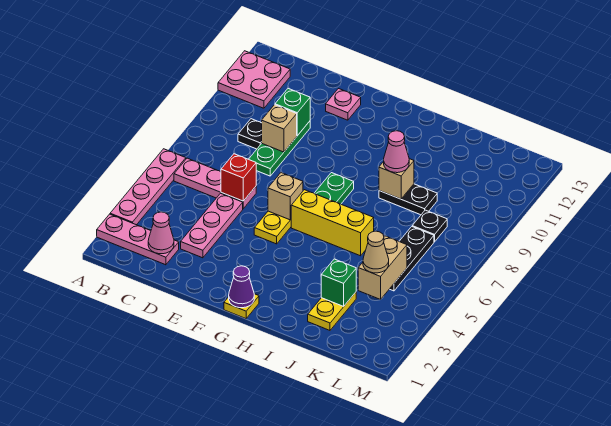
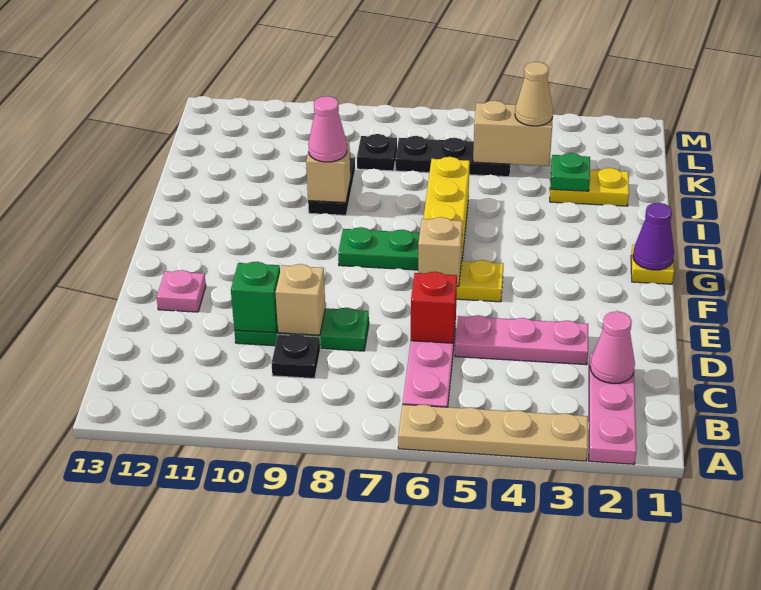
pink 1x4 plate [110,149,186,225] -> tan 1x4 plate [398,404,588,461]
pink 2x2 plate [218,51,290,108] -> none
green 1x1 brick [321,259,356,306] -> green 1x1 plate [551,153,590,191]

